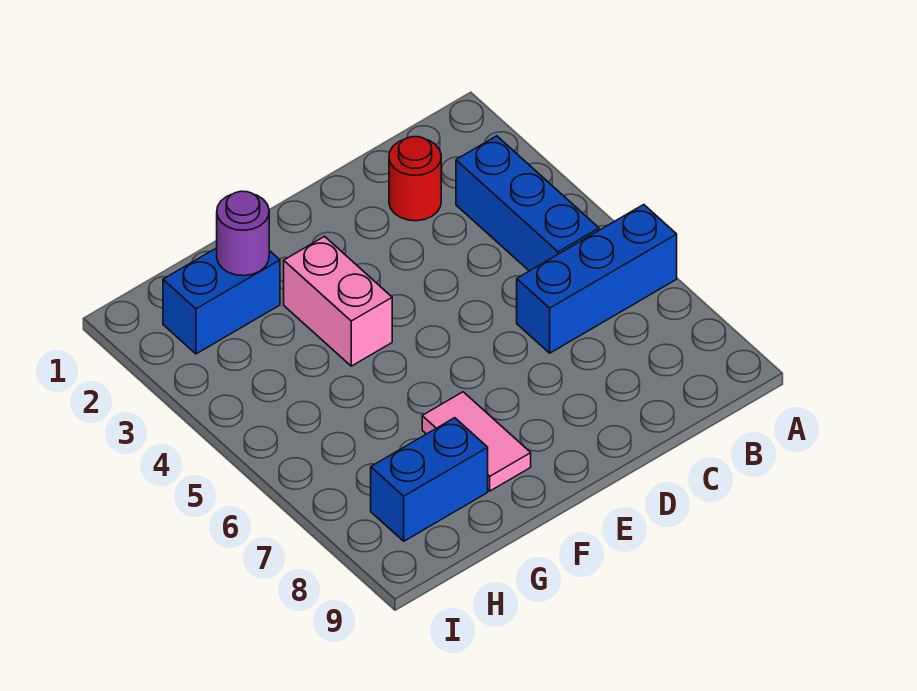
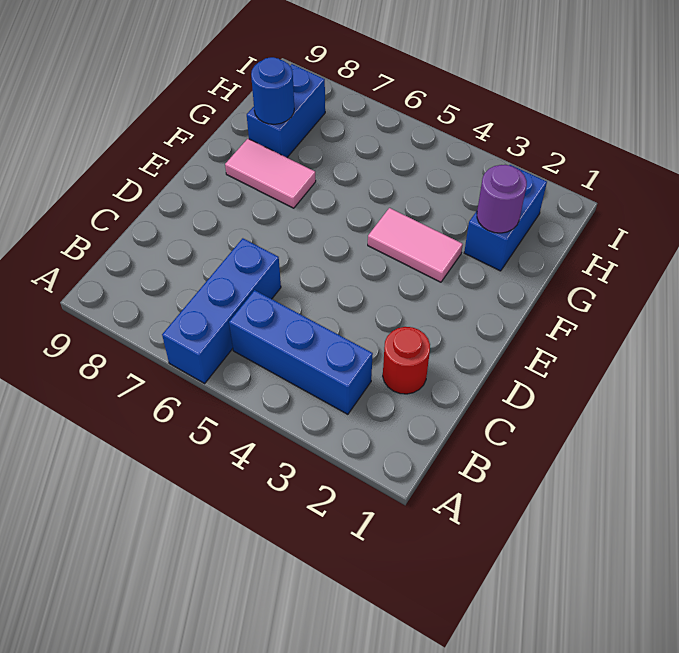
pink 1x2 brick [284,236,392,366] -> pink 1x2 tile [368,208,463,282]
none -> blue 1x1 round brick [251,57,294,124]

